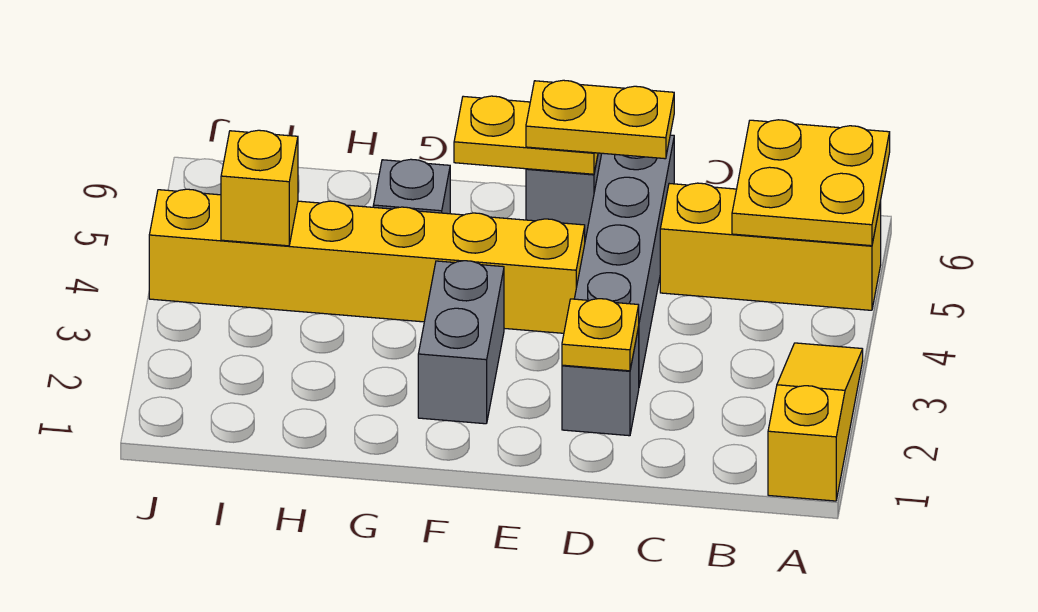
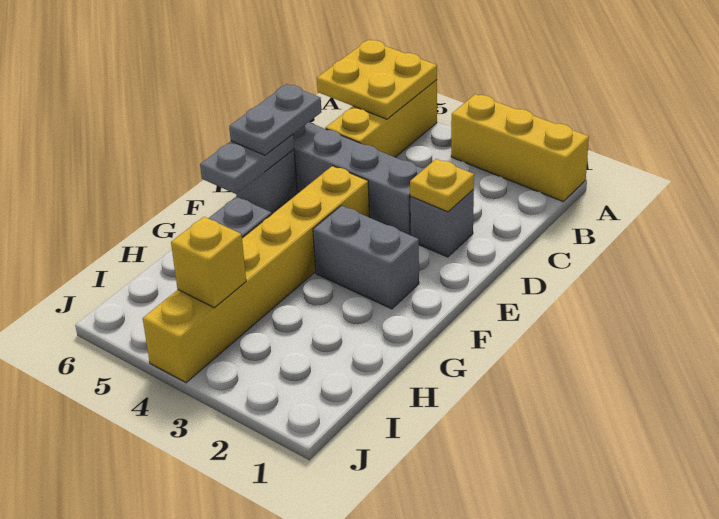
yellow 1x3 slope [768,343,863,501] -> yellow 1x3 brick [451,94,589,201]
yellow 1x2 plate [526,80,674,159] -> grey 1x2 plate [229,84,321,155]
yellow 1x2 plate [454,96,598,174] -> grey 1x2 plate [200,134,294,194]

